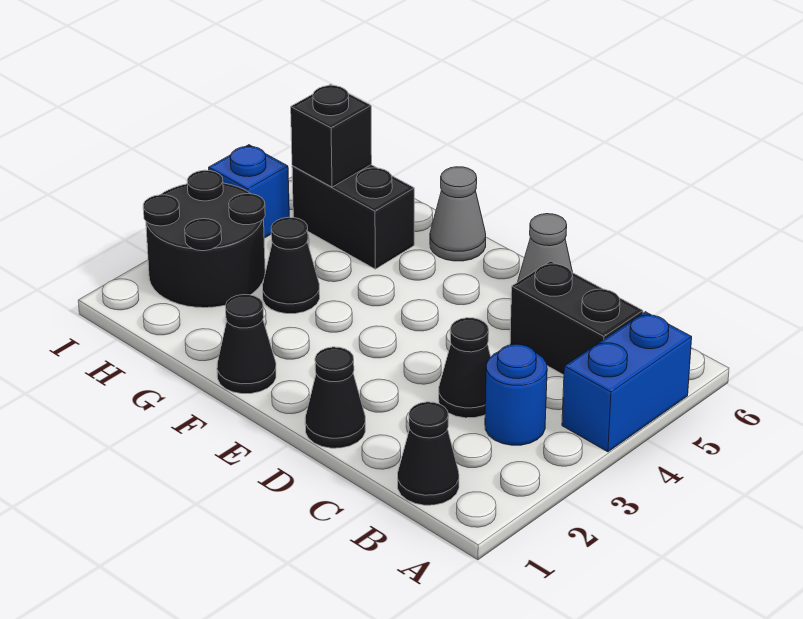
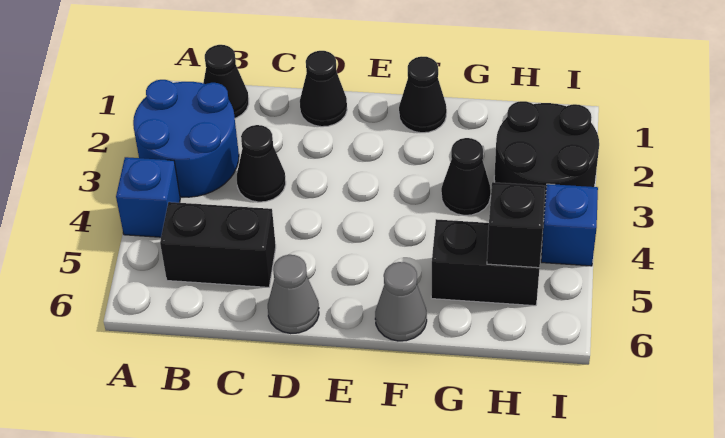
blue 1x2 brick [562,312,692,452] -> blue 1x1 brick [116,157,180,237]
blue 1x1 round brick [485,344,547,445] -> blue 2x2 round brick [133,80,239,197]

